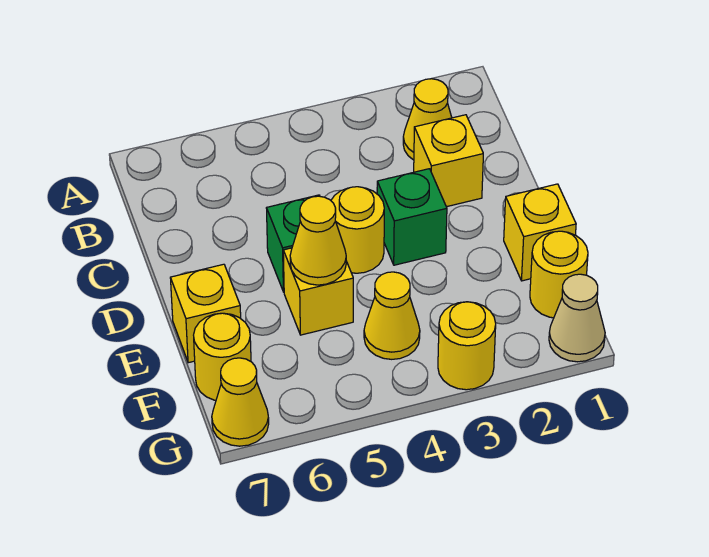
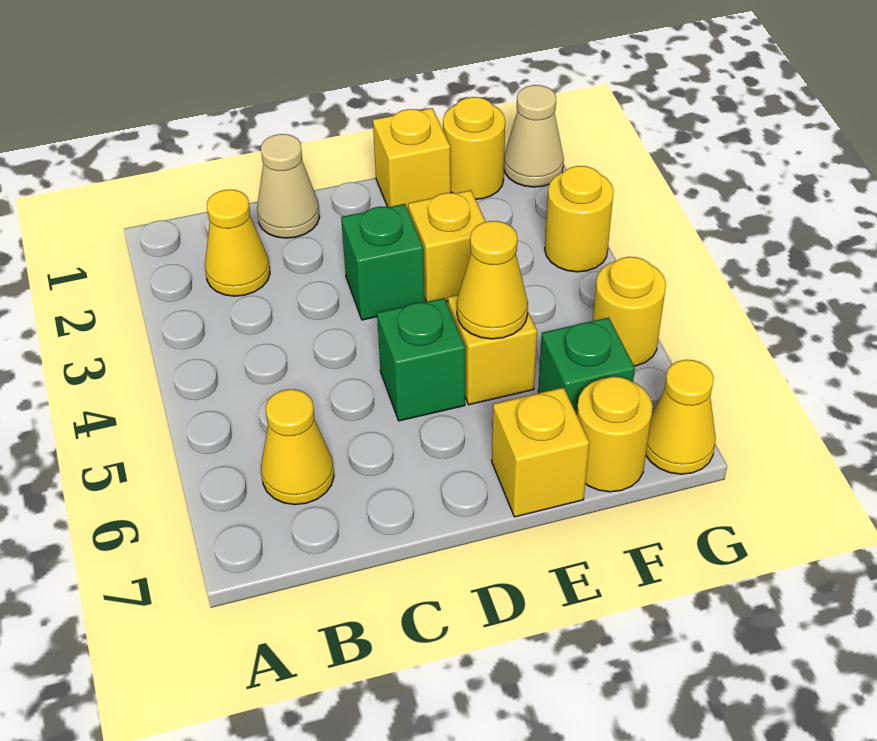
none -> tan 1x1 cone [257,134,320,238]
yellow 1x1 brick [414,115,483,207] -> yellow 1x1 brick moved to [408,190,486,302]
yellow 1x1 round brick [331,187,384,273] -> yellow 1x1 round brick moved to [593,257,666,366]
yellow 1x1 cone [364,272,420,359] -> yellow 1x1 cone moved to [261,389,334,505]
none -> green 1x1 brick [538,318,635,414]

